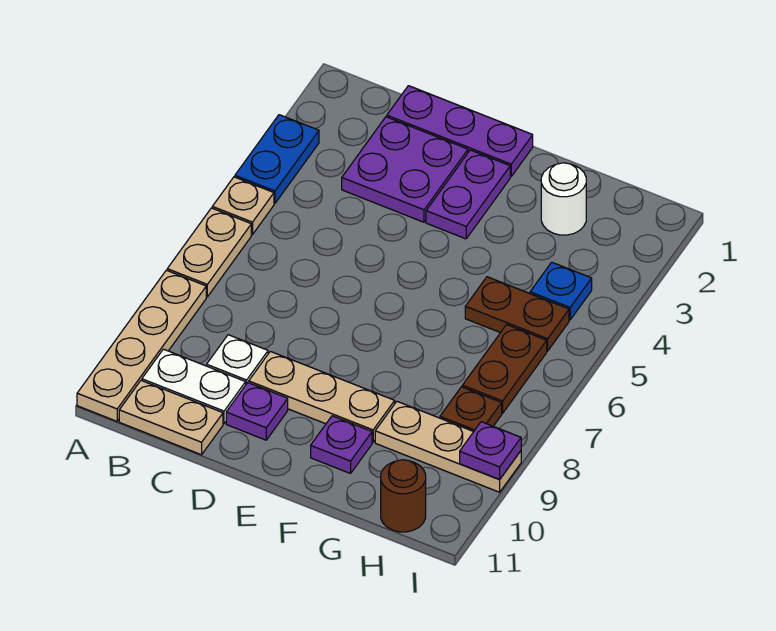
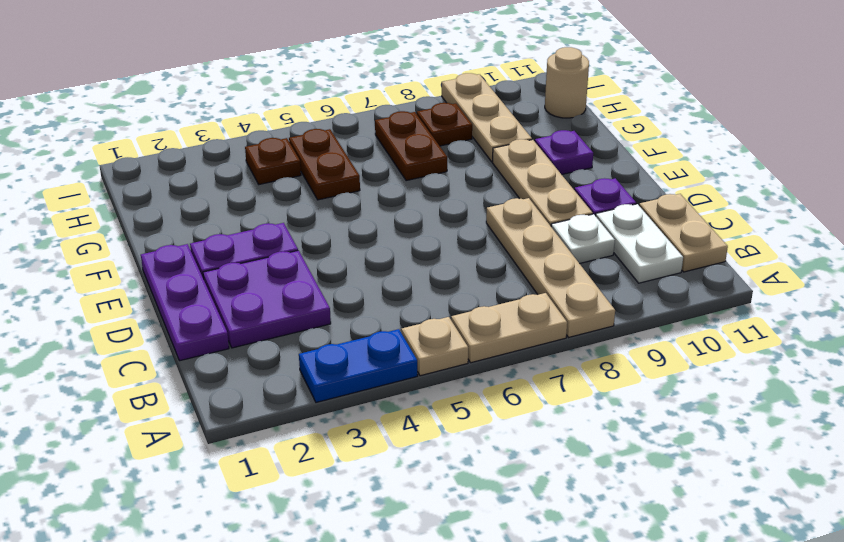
tan 1x4 plate [77,270,206,421] -> tan 1x4 plate turned to [486,198,615,338]
white 1x1 round brick [541,163,586,235] -> none
blue 1x1 plate [530,262,592,320] -> brown 1x1 plate [245,138,301,184]
brown 1x2 plate [462,325,547,413] -> brown 1x2 plate turned to [375,111,447,181]
brown 1x1 round brick [381,460,426,532] -> tan 1x1 round brick [545,47,589,118]
purple 1x1 plate [460,422,521,479] -> none

